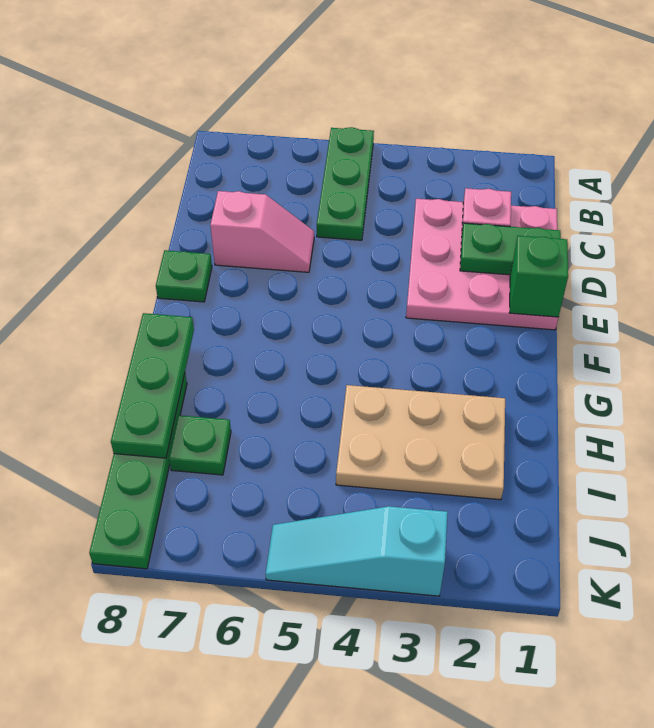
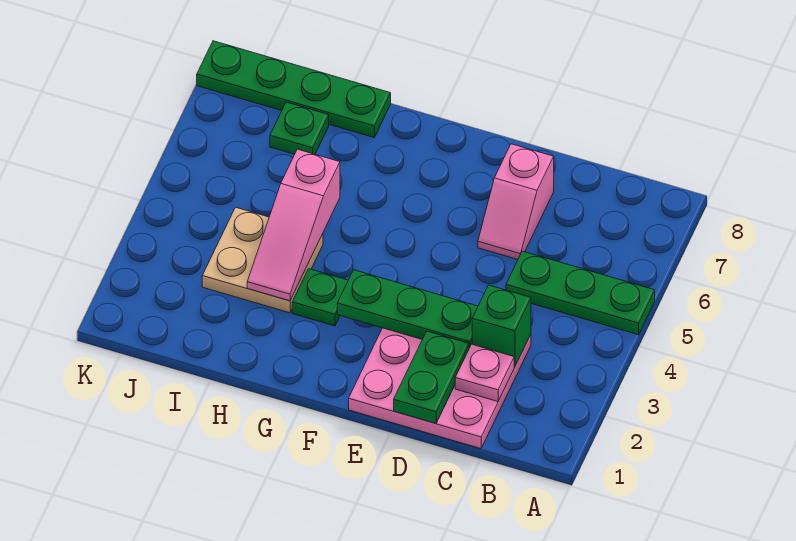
green 1x1 brick [510,236,568,317] -> green 1x1 brick moved to [472,285,531,367]
green 1x1 plate [156,250,212,302] -> green 1x1 plate moved to [292,269,348,326]
green 1x3 plate [111,313,194,458] -> green 1x3 plate moved to [337,270,478,348]
tan 2x3 plate [336,385,505,500] -> tan 2x2 plate [202,207,323,313]
none -> pink 1x3 slope [247,149,340,301]
cyan 1x3 slope [266,506,448,596] -> none

